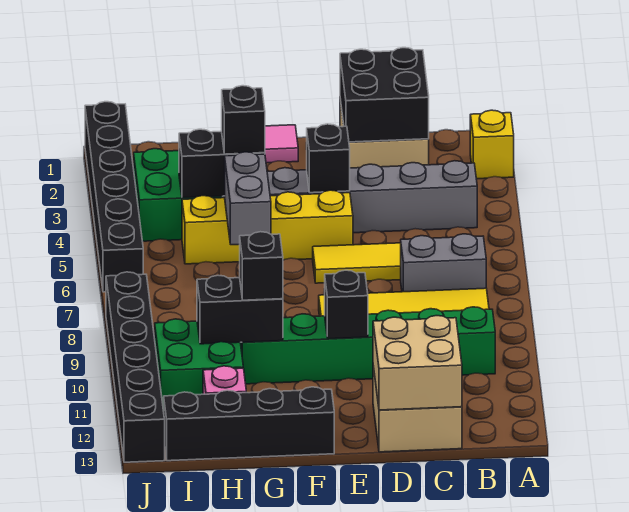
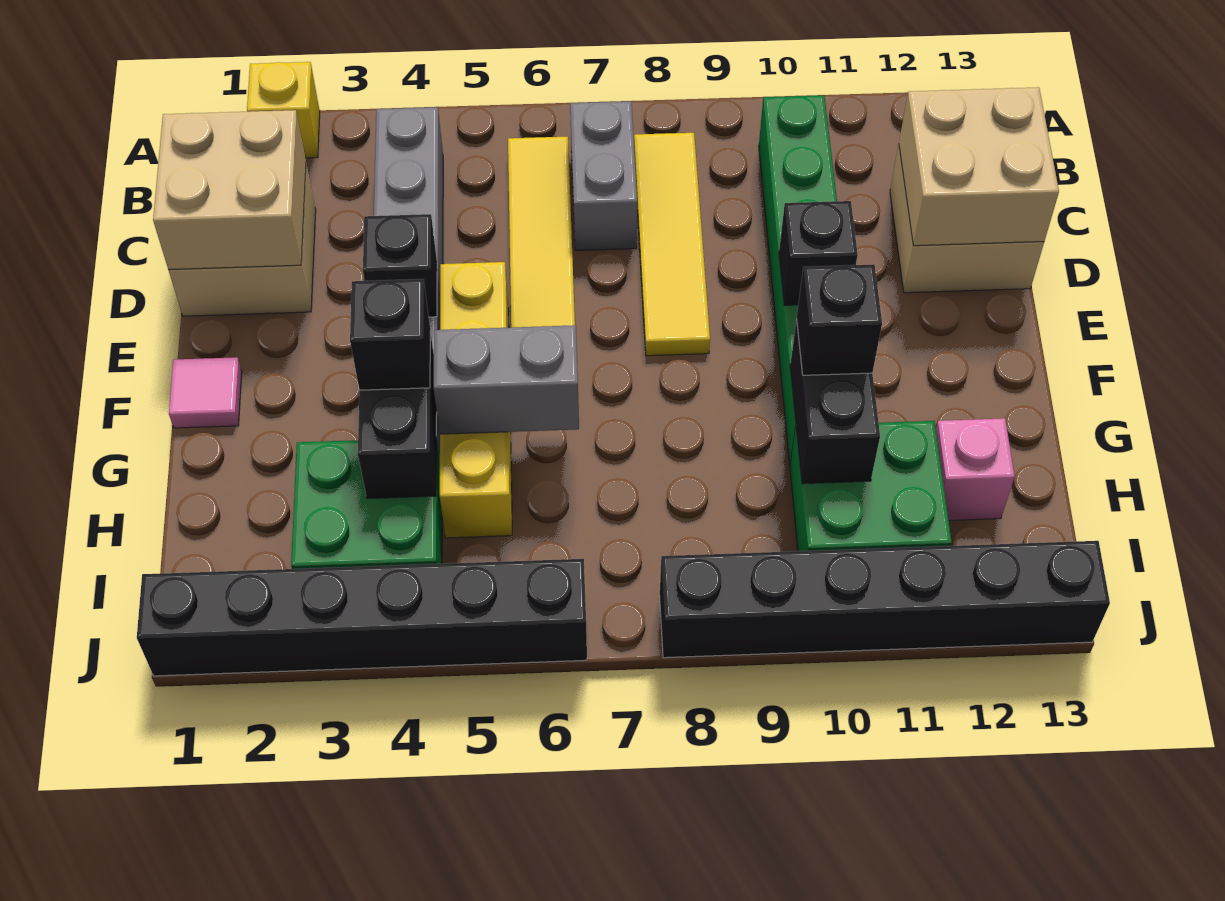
black 2x2 brick [340,48,429,142] -> tan 2x2 brick [153,110,306,270]
black 1x4 brick [164,387,334,461] -> none

